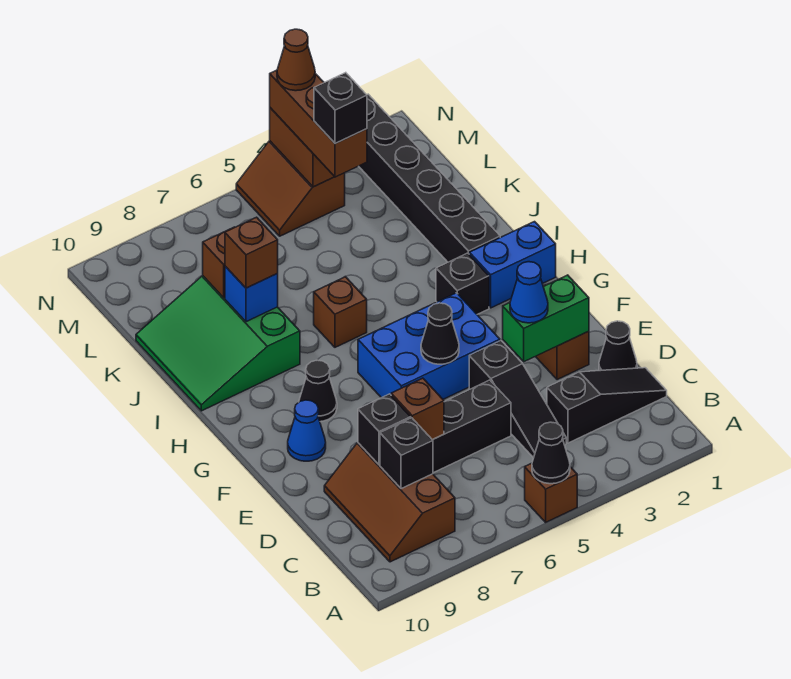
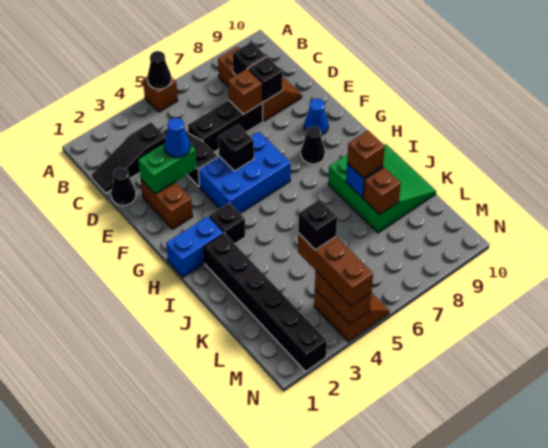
black 1x1 cone [421,303,459,364] -> black 1x1 brick [218,125,254,171]
brown 1x1 brick [314,277,367,347] -> none
brown 1x1 cone [277,29,315,91] -> none

